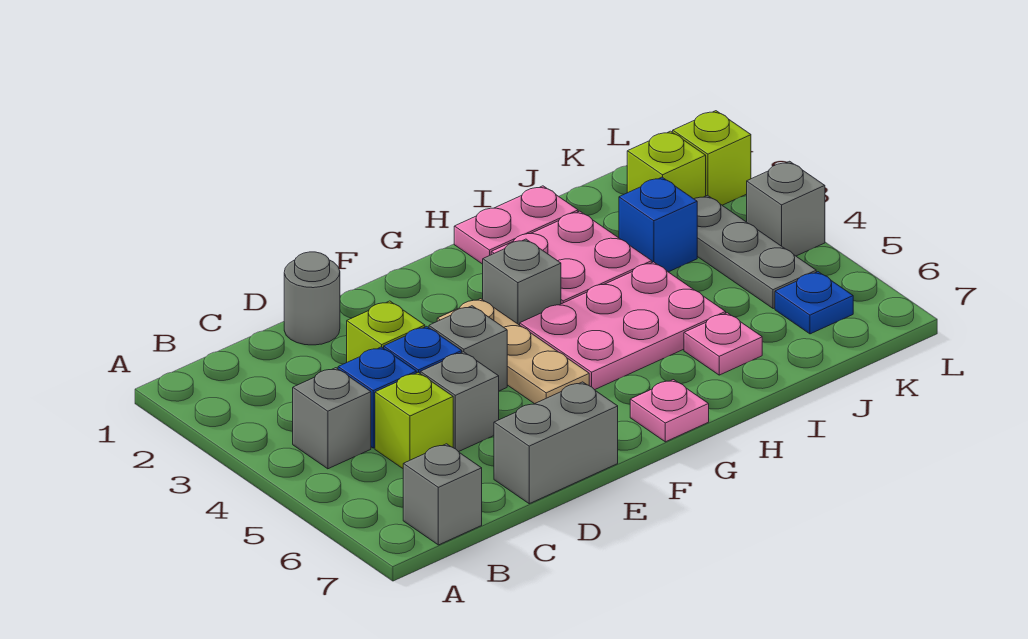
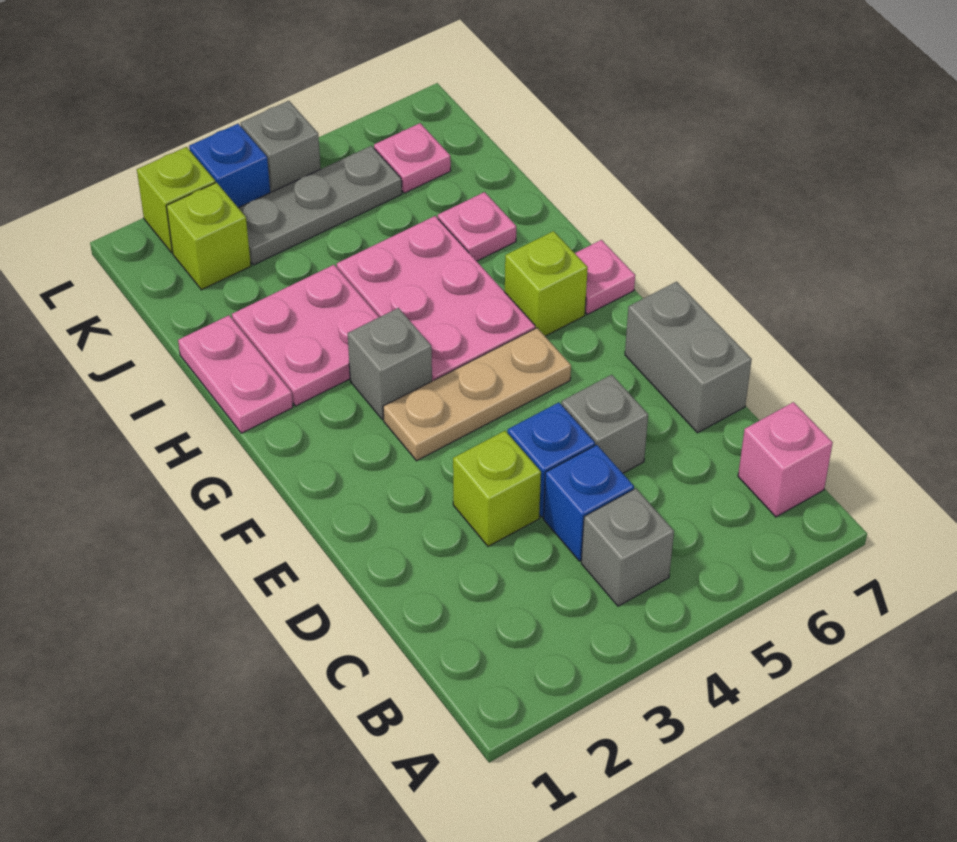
grey 1x1 brick [403,444,482,545] -> pink 1x1 brick [738,402,833,517]
lime 1x1 brick [375,372,453,468] -> lime 1x1 brick moved to [505,231,588,336]
grey 1x1 round brick [284,252,340,345] -> none
grey 1x1 brick [429,306,507,391] -> none
blue 1x1 brick [619,177,697,272] -> blue 1x1 brick moved to [189,124,270,207]
blue 1x1 plate [775,272,853,334] -> pink 1x1 plate [374,123,451,193]

